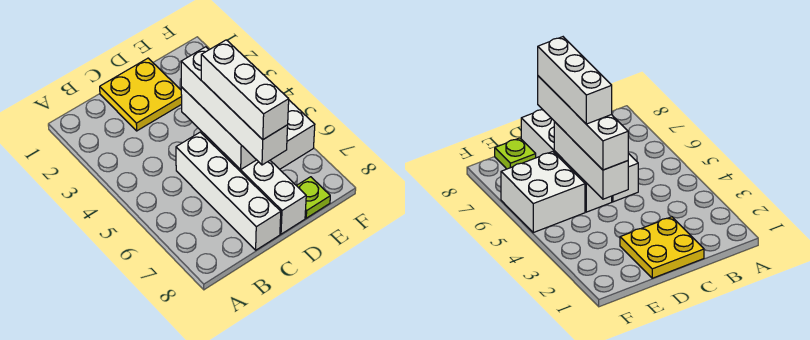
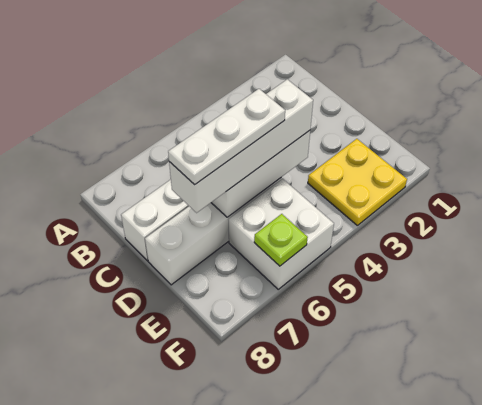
yellow 2x2 plate [100,58,182,131] -> yellow 2x2 plate moved to [308,139,407,225]
white 1x3 brick [201,40,289,139] -> white 1x3 plate [168,89,285,185]
lime 1x1 plate [297,177,330,218] -> lime 1x1 plate moved to [254,214,308,266]

